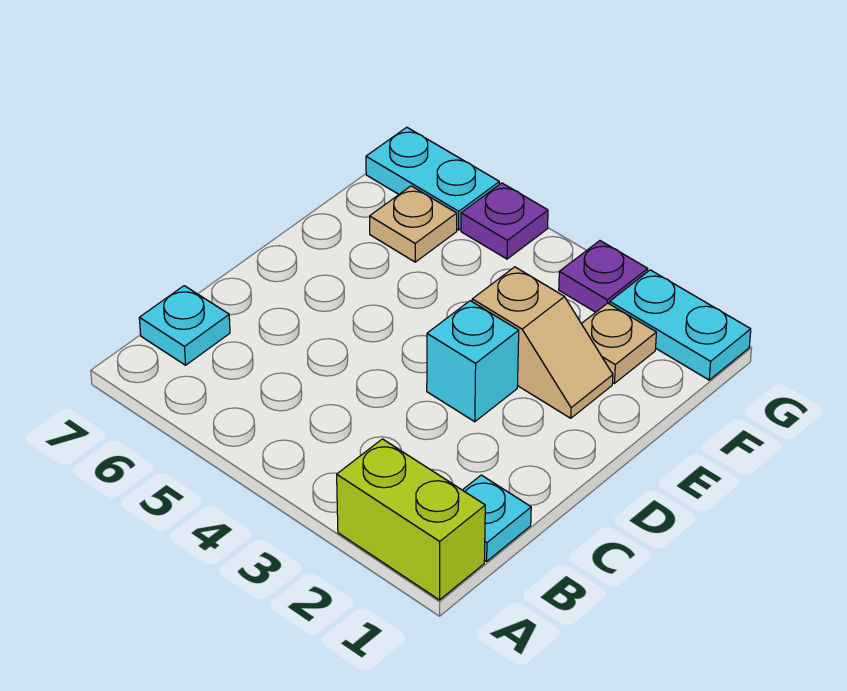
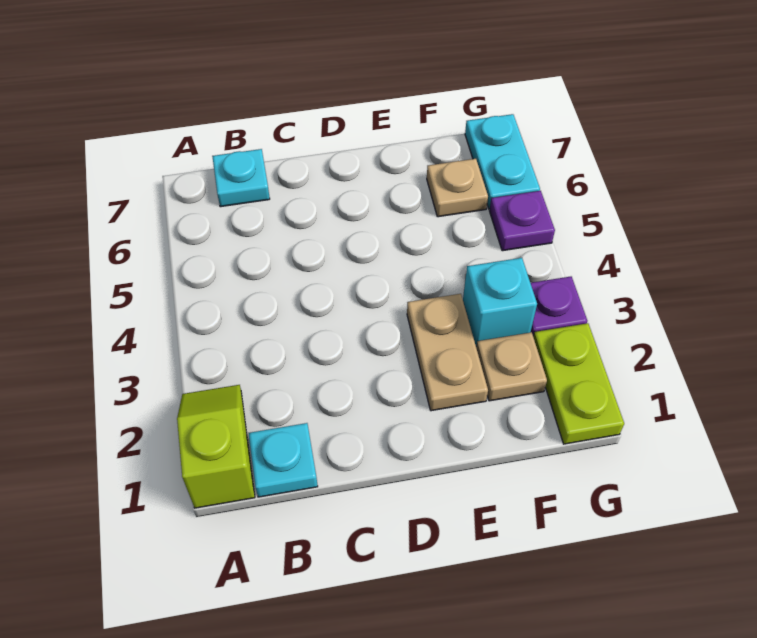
lime 1x2 brick [337,439,485,600] -> lime 1x2 slope [177,385,255,508]
cyan 1x1 brick [427,301,519,422] -> cyan 1x1 brick moved to [463,258,537,346]
tan 1x2 slope [472,267,613,418] -> tan 1x2 plate [407,294,488,411]
cyan 1x2 plate [610,270,751,380] -> lime 1x2 plate [533,323,624,444]

